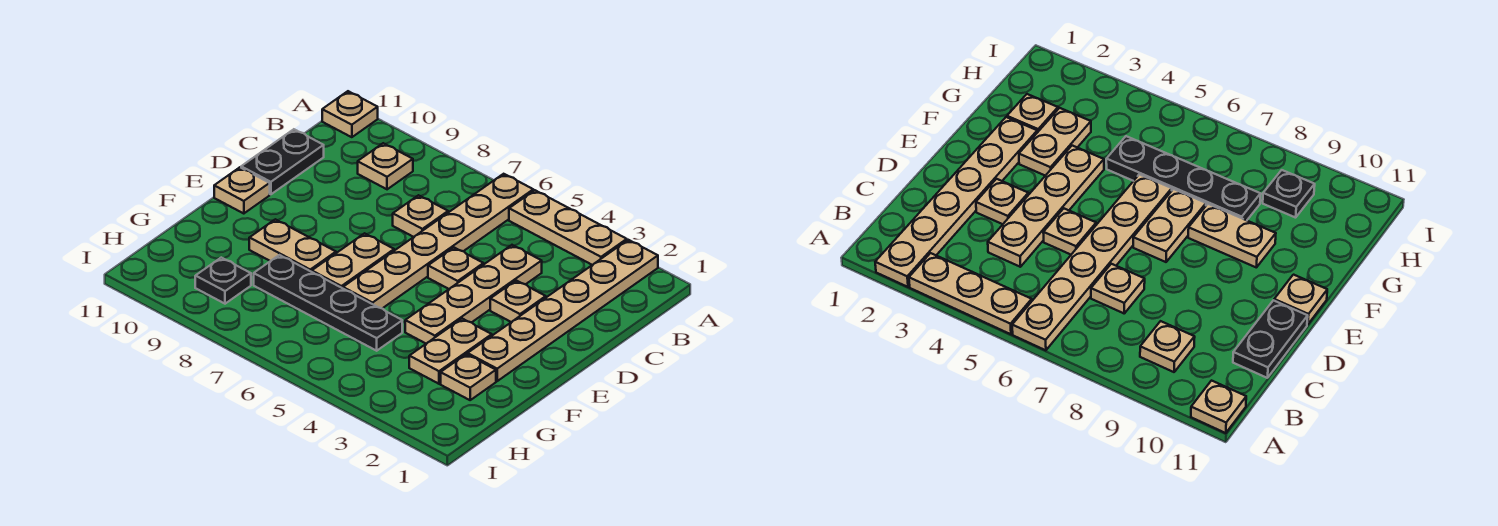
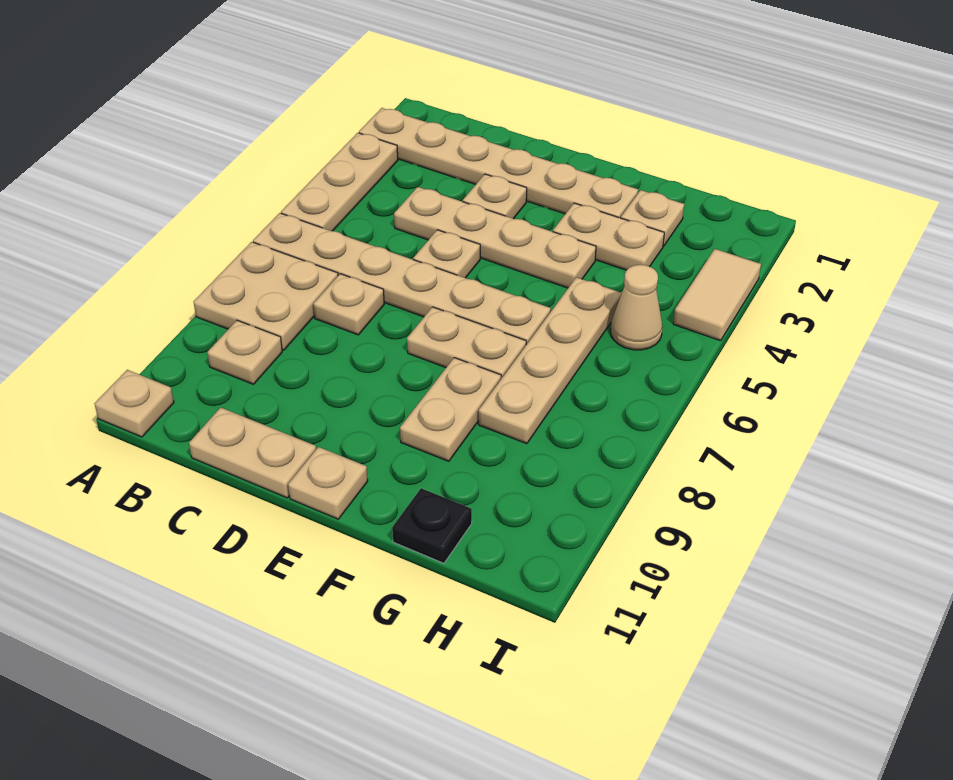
none -> tan 2x2 plate [194,242,338,350]
black 1x2 plate [241,129,324,194] -> tan 1x2 plate [189,407,316,498]
black 1x4 plate [254,255,402,351] -> tan 1x4 plate [479,277,622,444]
none -> tan 1x1 cone [611,265,662,350]
black 1x1 plate [195,258,251,304] -> black 1x1 plate moved to [392,488,472,563]
none -> tan 1x2 tile [673,249,761,341]

